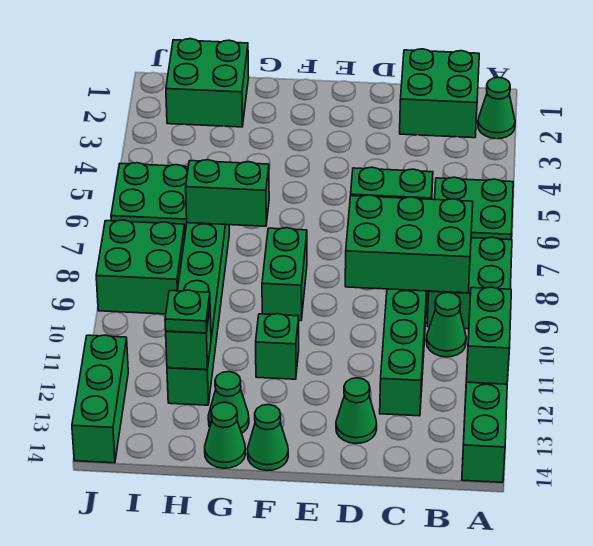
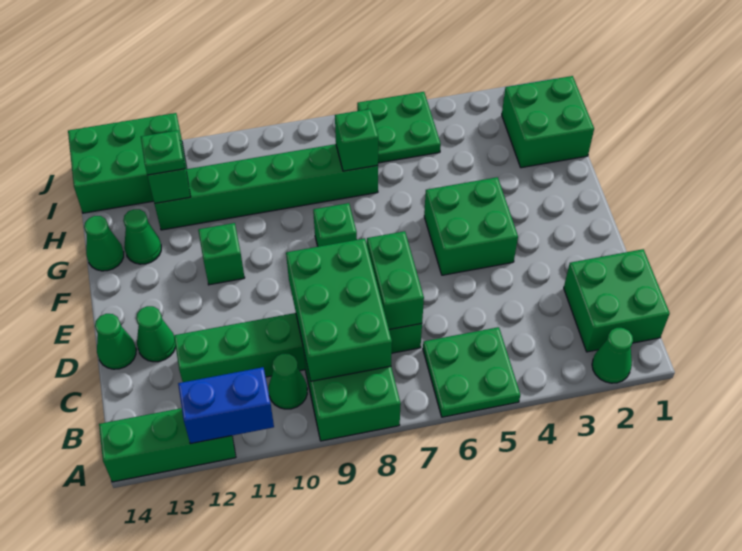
green 1x2 brick [466,287,511,384] -> blue 1x2 brick [178,367,274,444]
green 1x2 brick [262,228,307,321] -> green 1x1 brick [313,203,357,247]
green 1x1 cone [248,404,288,471] -> green 1x1 cone moved to [95,314,136,369]
green 1x2 brick [186,160,269,226] -> green 1x1 brick [335,109,378,171]
green 2x2 brick [96,220,185,314] -> green 2x2 brick moved to [424,177,518,275]
green 1x3 brick [72,335,128,463] -> green 2x3 brick [68,113,187,213]

